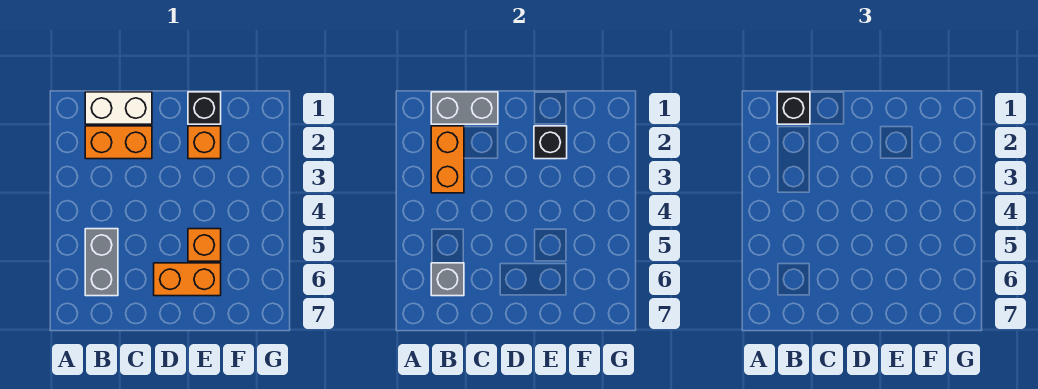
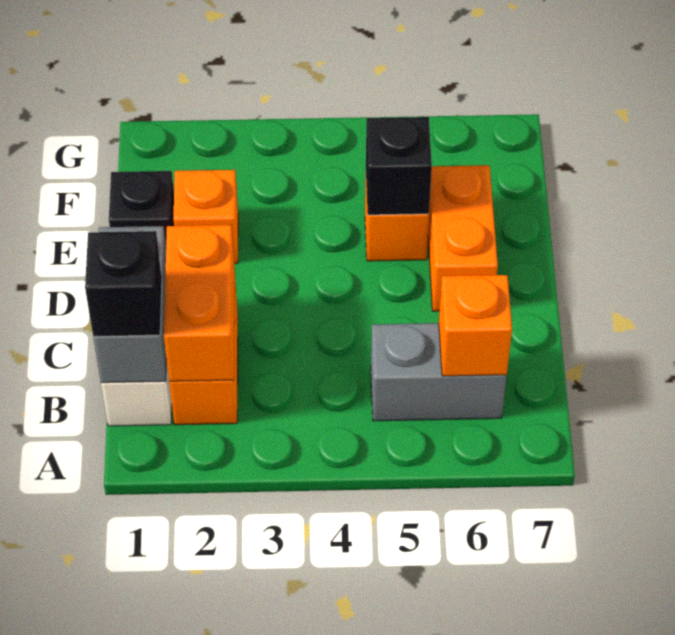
orange 1x2 brick [431,126,464,193] -> orange 1x2 brick turned to [164,225,235,382]
grey 1x1 brick [431,263,464,296] -> orange 1x1 brick [439,275,512,376]
black 1x1 brick [534,126,567,159] -> black 1x1 brick moved to [366,117,432,215]

